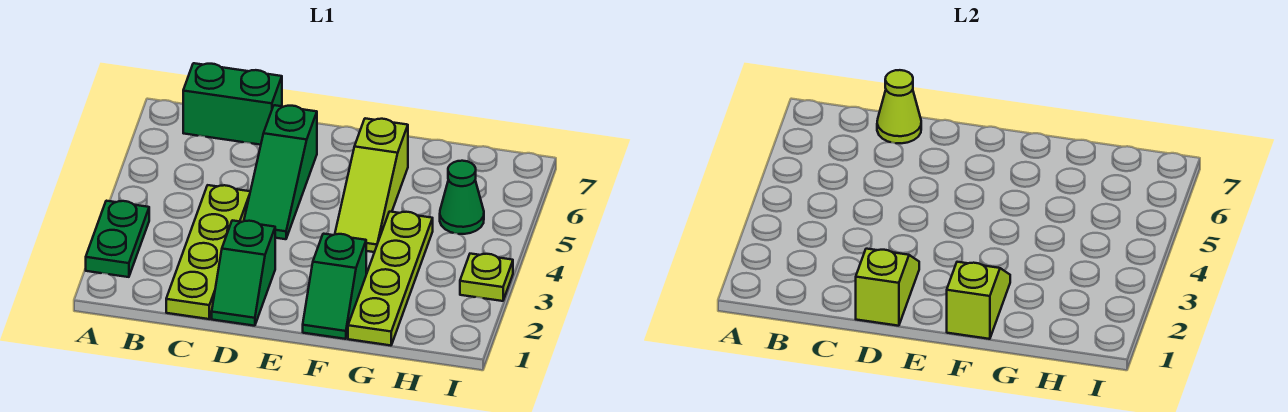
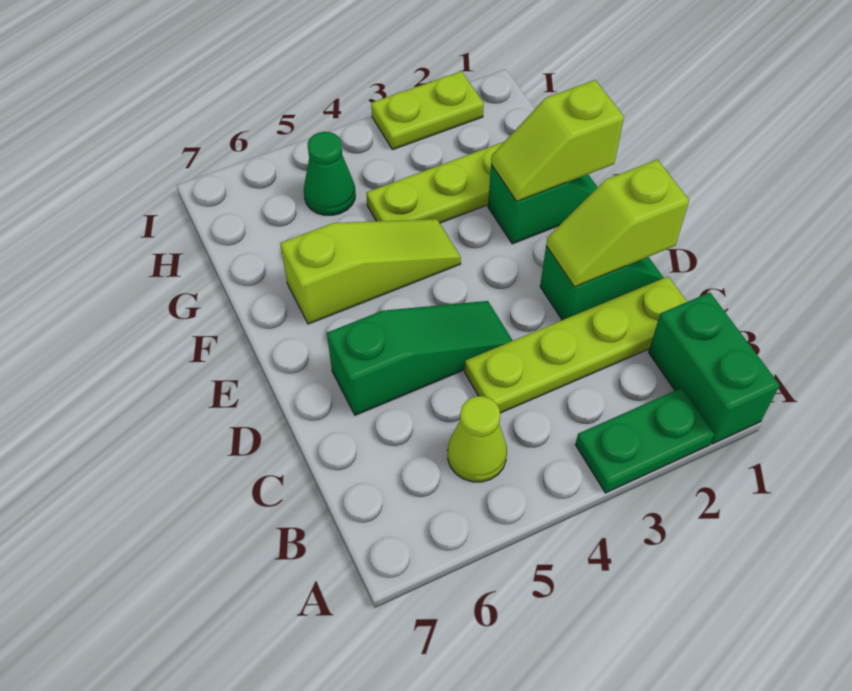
green 1x2 brick [183,63,282,145] -> green 1x2 brick moved to [649,292,779,444]
lime 1x1 cone [877,70,921,143] -> lime 1x1 cone moved to [448,396,507,482]
lime 1x1 plate [460,254,513,301] -> lime 1x2 plate [371,71,484,150]

